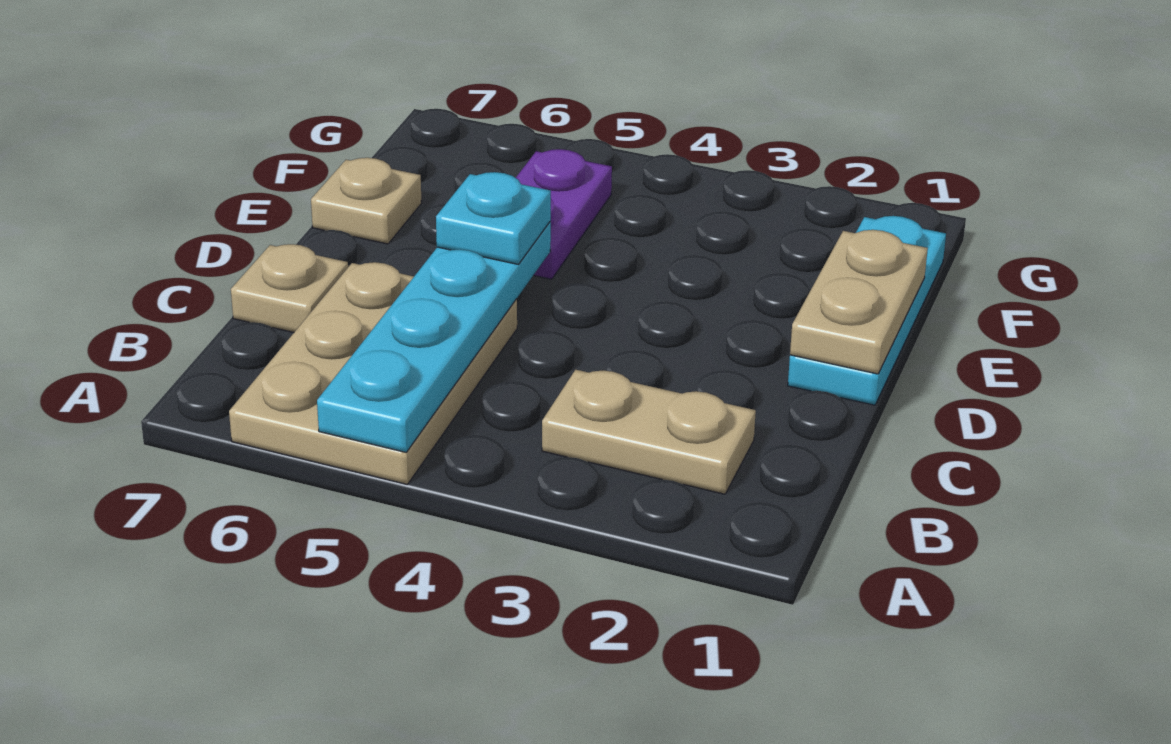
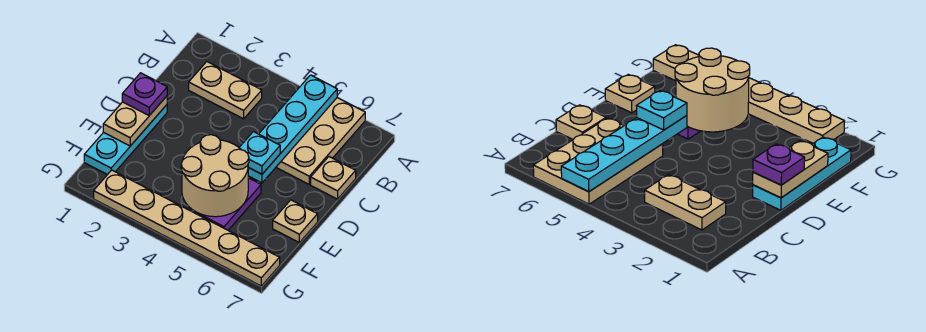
none -> purple 1x1 plate [122,73,167,115]
none -> tan 2x2 round brick [181,135,249,217]
none -> tan 1x6 plate [94,170,280,286]

